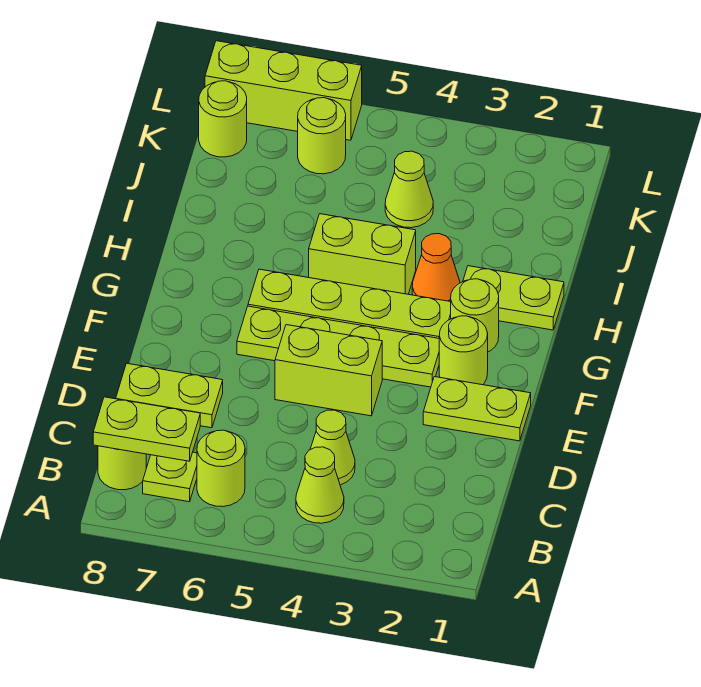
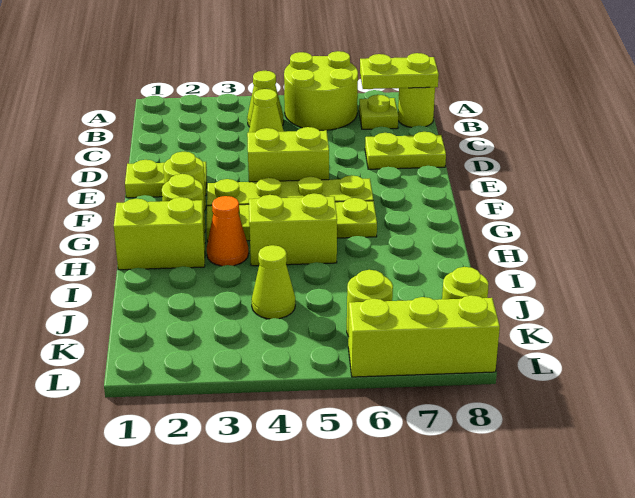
lime 1x1 round brick [197,430,245,507] -> lime 2x2 round brick [284,51,358,131]
lime 1x2 plate [463,266,564,330] -> lime 1x2 brick [114,197,205,270]

